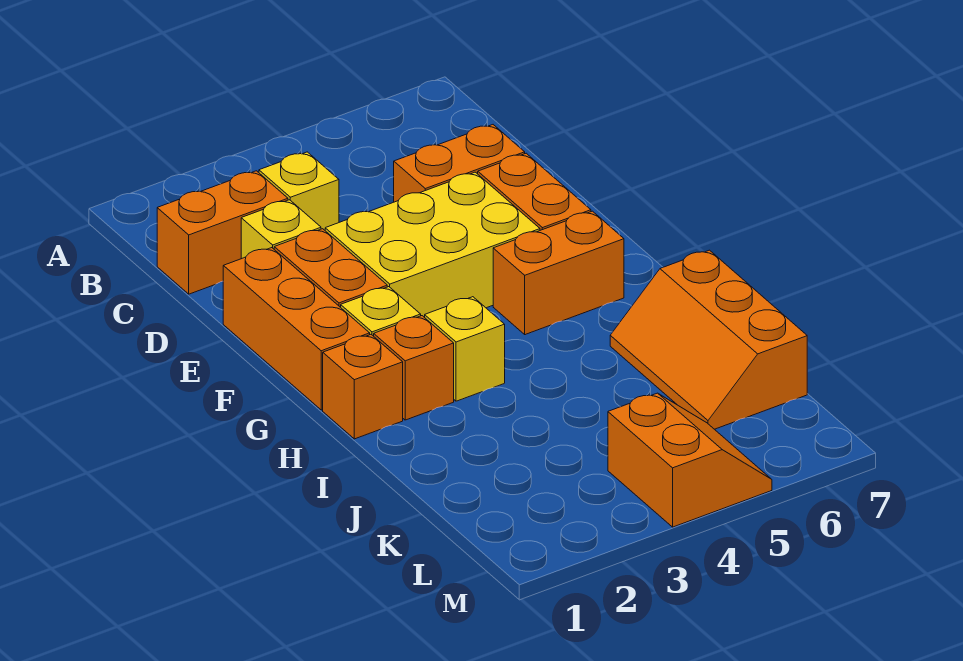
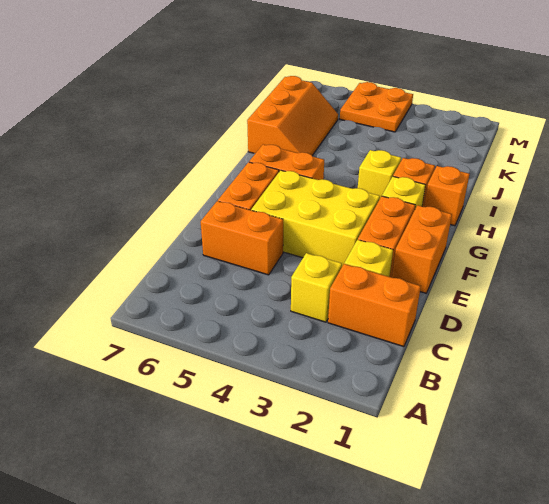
orange 1x3 brick [223,248,370,410] -> orange 1x2 brick [392,205,452,293]
orange 2x2 slope [608,393,772,527] -> orange 2x2 plate [340,82,413,132]

